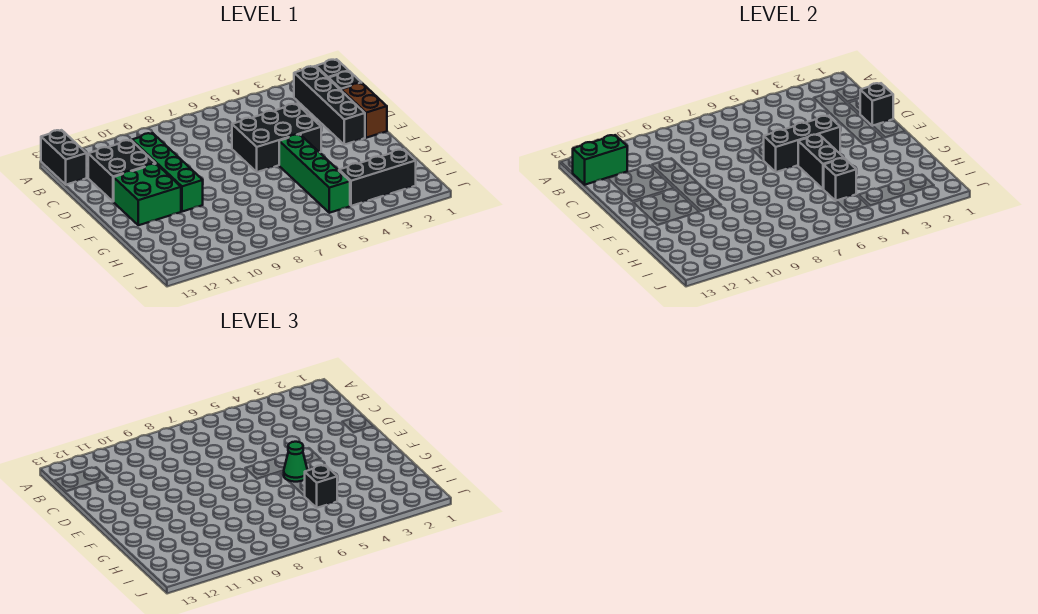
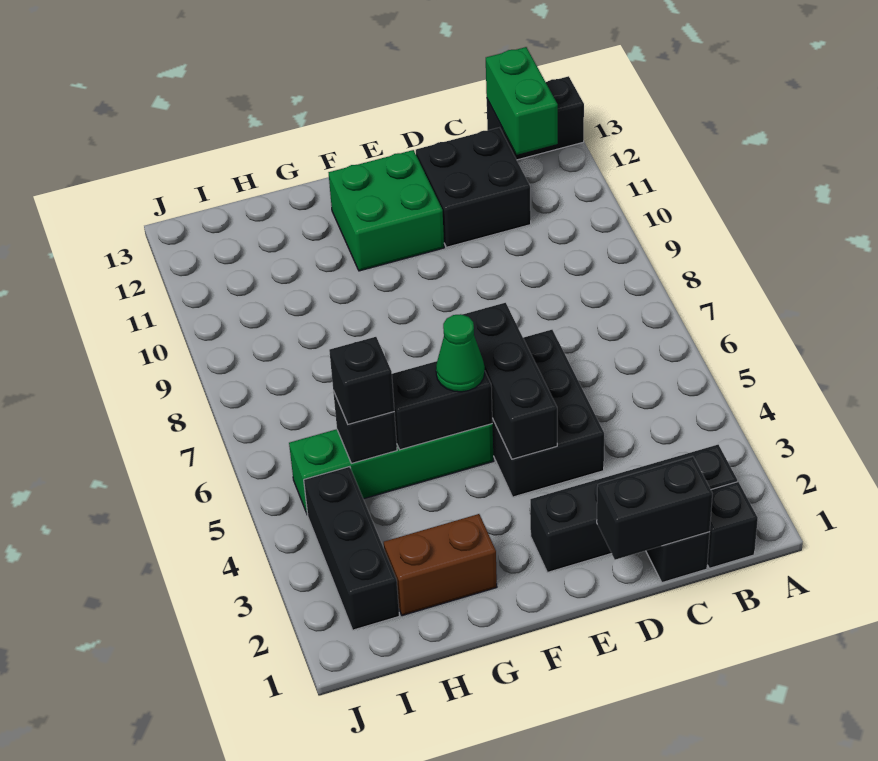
green 1x4 brick [132,133,203,212] -> none
brown 1x2 brick [341,83,387,138] -> brown 1x2 brick moved to [384,514,497,616]
black 1x1 brick [860,83,893,126] -> black 1x2 brick [597,457,713,560]

